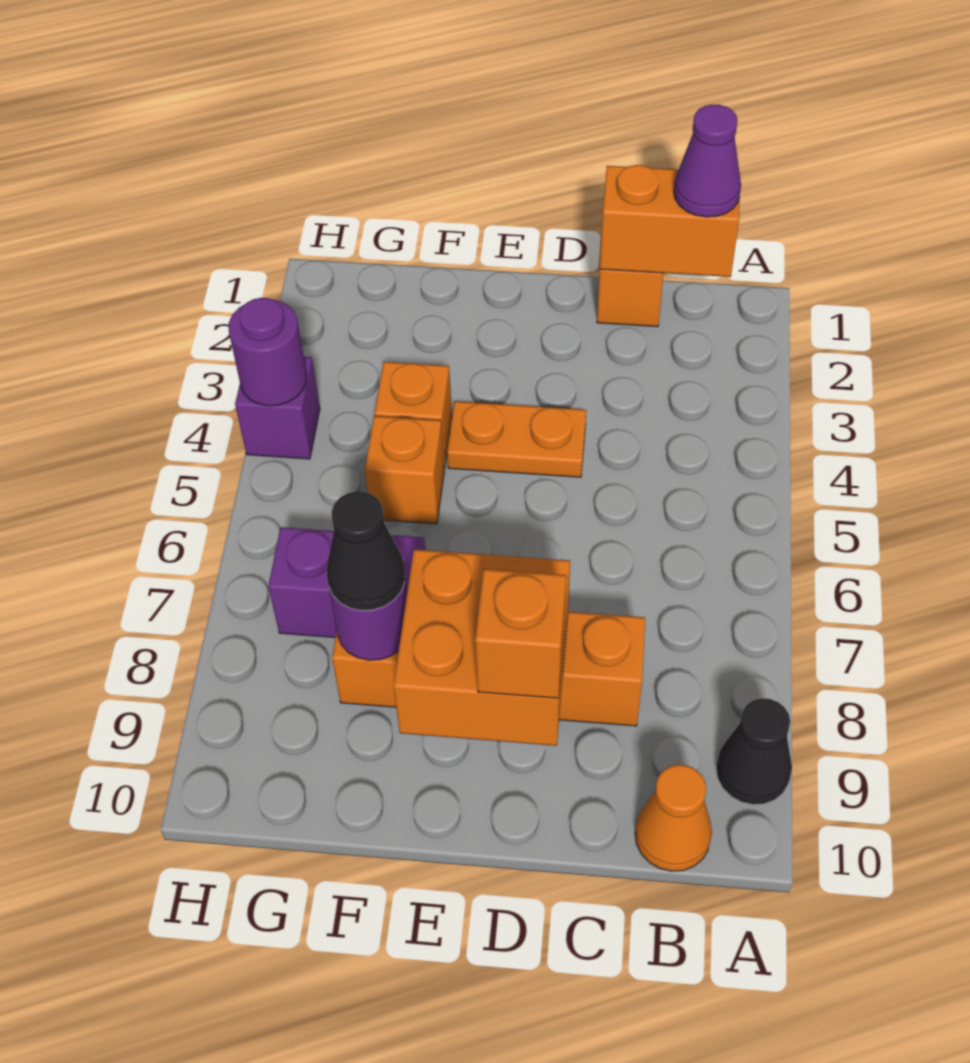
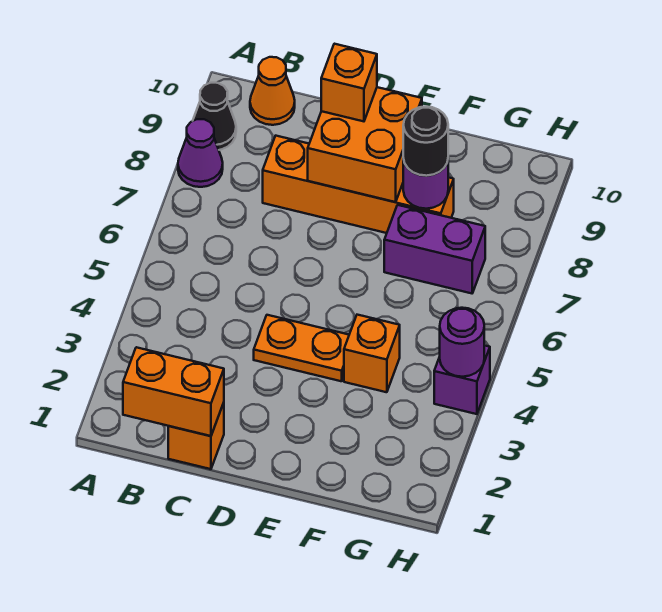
purple 1x1 cone [674,105,741,217] -> purple 1x1 cone moved to [178,119,223,187]
orange 1x1 brick [365,416,444,524] -> none
black 1x1 cone [327,491,405,611] -> black 1x1 round brick [403,107,448,176]

